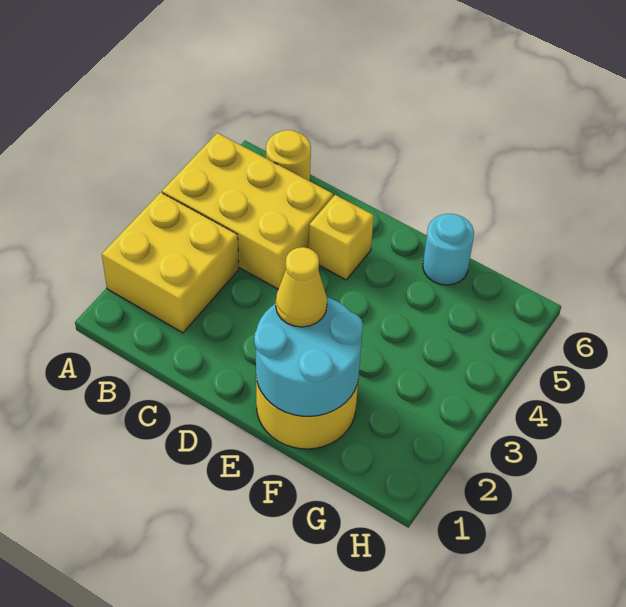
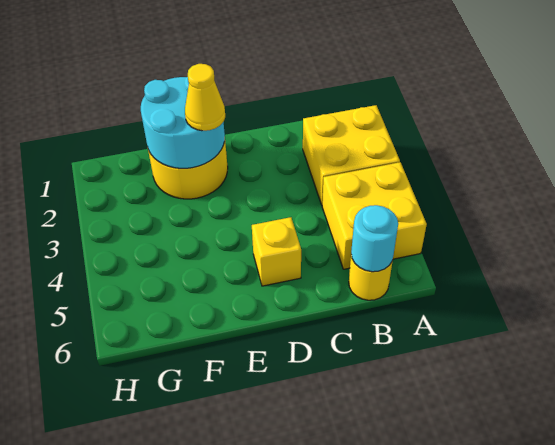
yellow 2x3 brick [162,133,333,289] -> yellow 2x2 brick [322,162,427,269]
cyan 1x1 round brick [423,214,474,285] -> cyan 1x1 round brick moved to [351,205,398,272]

